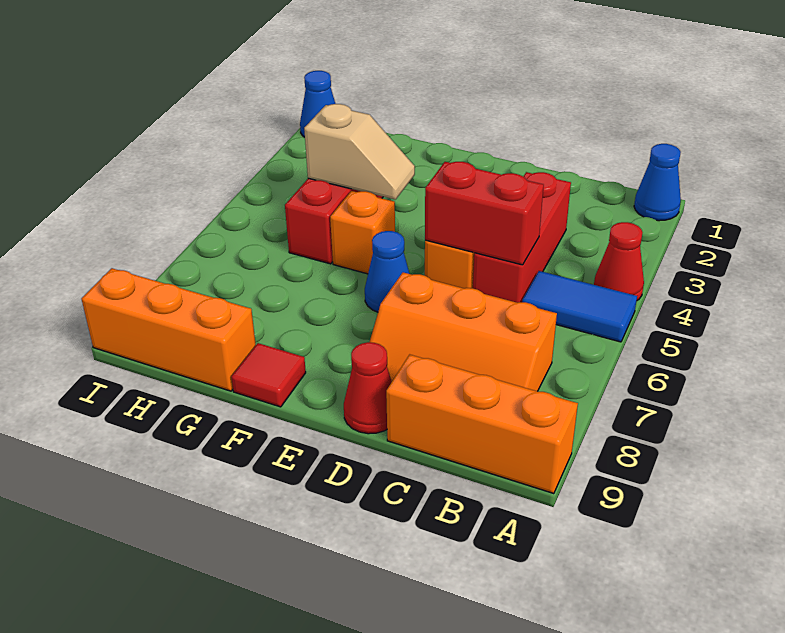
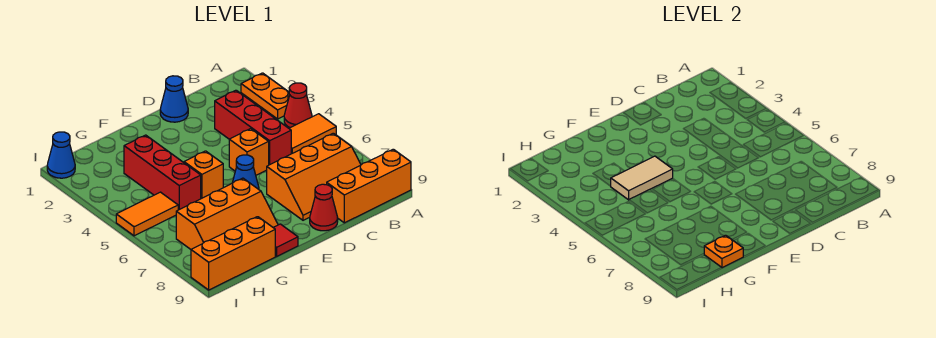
blue 1x1 cone [634,144,681,221] -> blue 1x1 cone moved to [160,76,188,122]
none -> orange 1x2 plate [241,73,290,119]
blue 1x2 tile [522,271,637,342] -> orange 1x2 tile [289,114,336,154]
red 1x2 brick [425,162,544,265] -> none
tan 1x2 slope [304,104,415,200] -> tan 1x2 tile [611,156,673,200]
none -> orange 2x3 slope [176,178,278,249]
none -> orange 1x1 plate [704,235,743,268]
none -> orange 1x2 tile [116,192,178,236]

